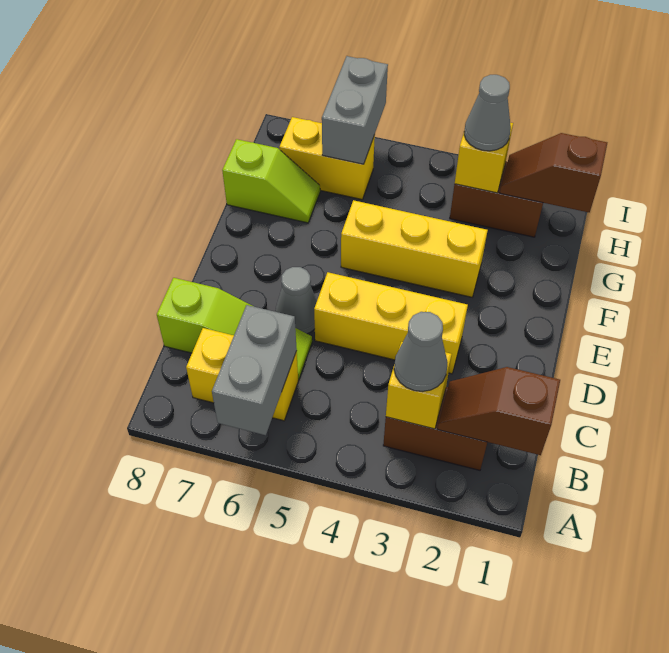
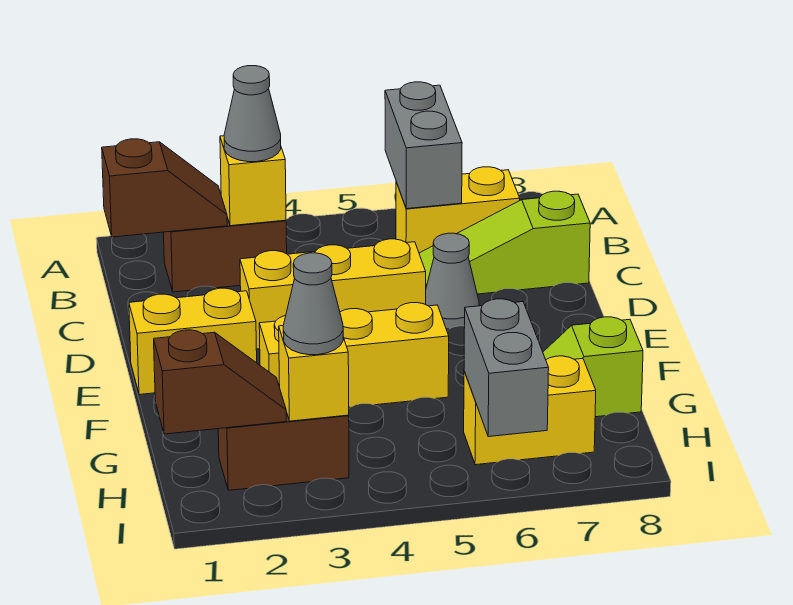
none -> yellow 1x2 brick [129,288,257,395]

